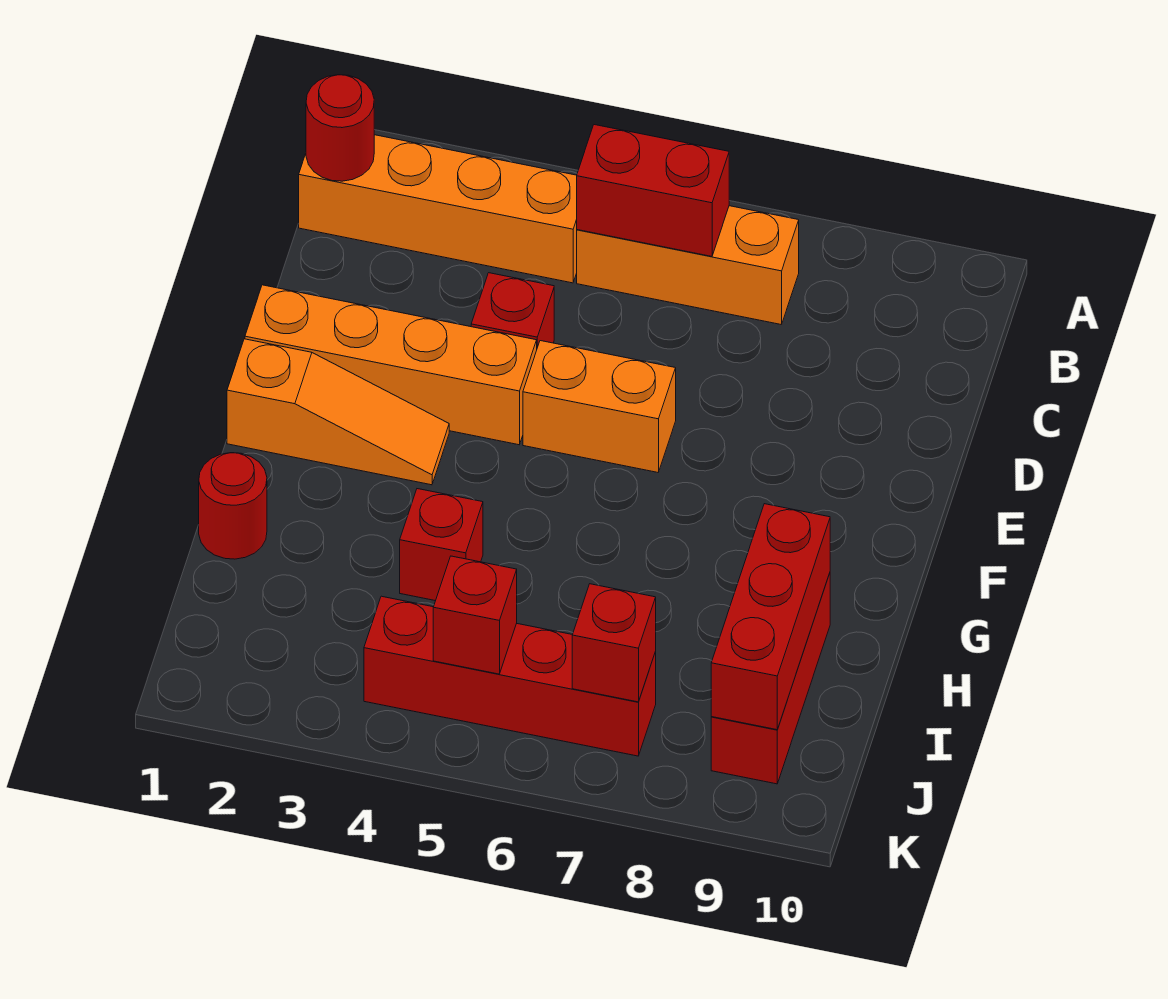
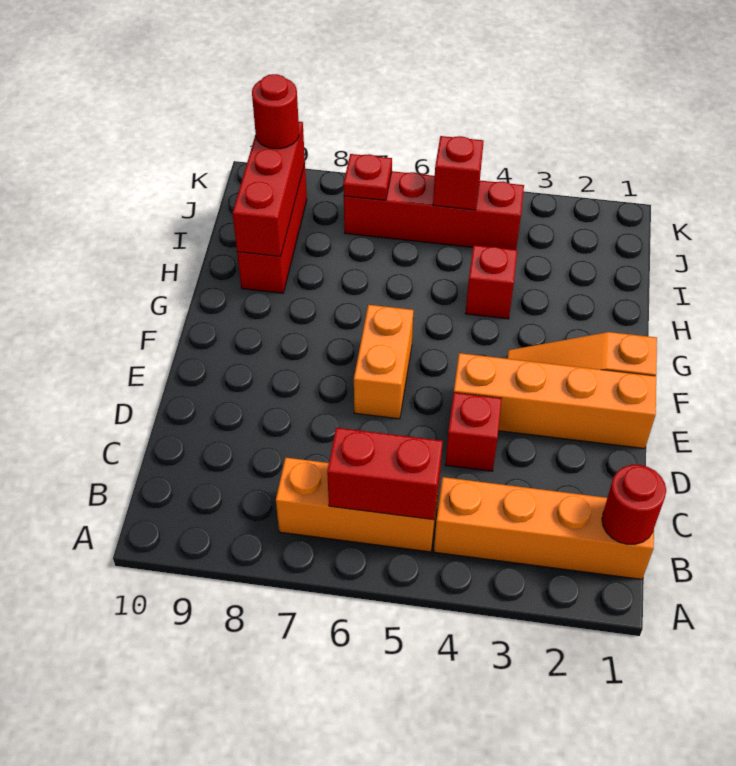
orange 1x2 brick [523,341,676,472] -> orange 1x2 brick turned to [354,305,413,419]
red 1x1 round brick [199,453,267,559] -> red 1x1 round brick moved to [252,74,299,149]
red 1x1 brick [572,584,656,702] -> red 1x1 plate [343,154,392,200]

